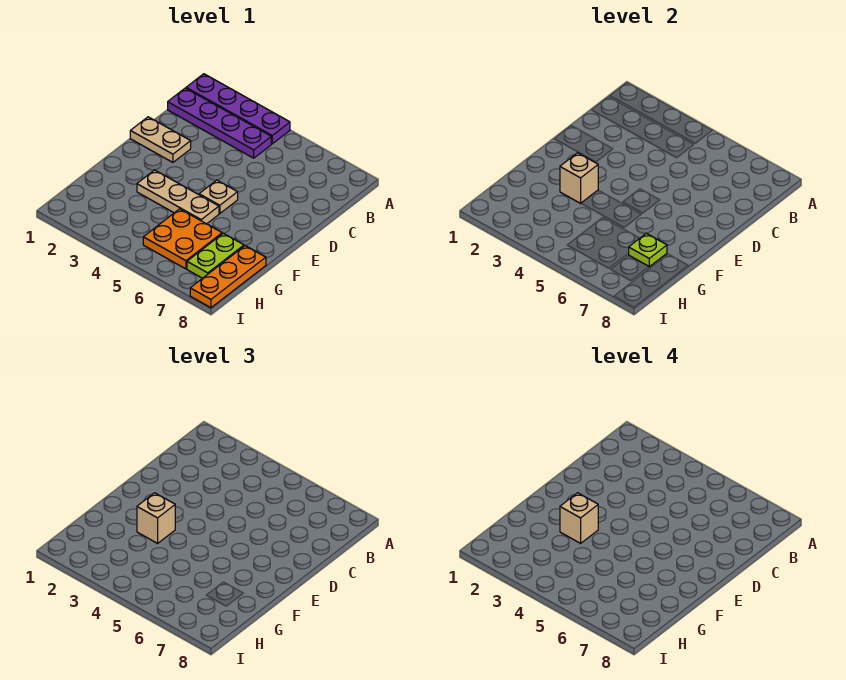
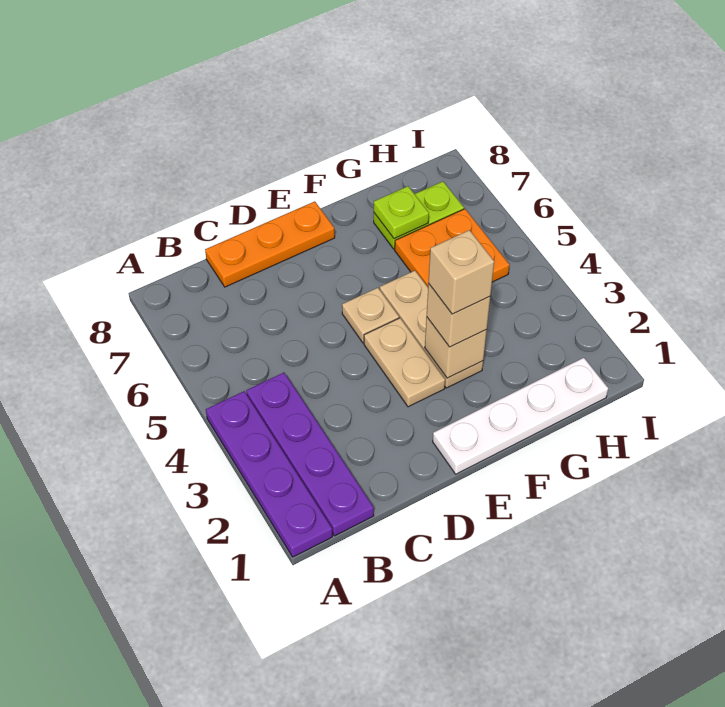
tan 1x2 plate [130,117,191,162] -> tan 1x2 plate moved to [364,318,445,407]
none -> white 1x4 plate [433,358,608,474]
orange 1x3 plate [190,246,266,308] -> orange 1x3 plate moved to [205,201,335,287]

